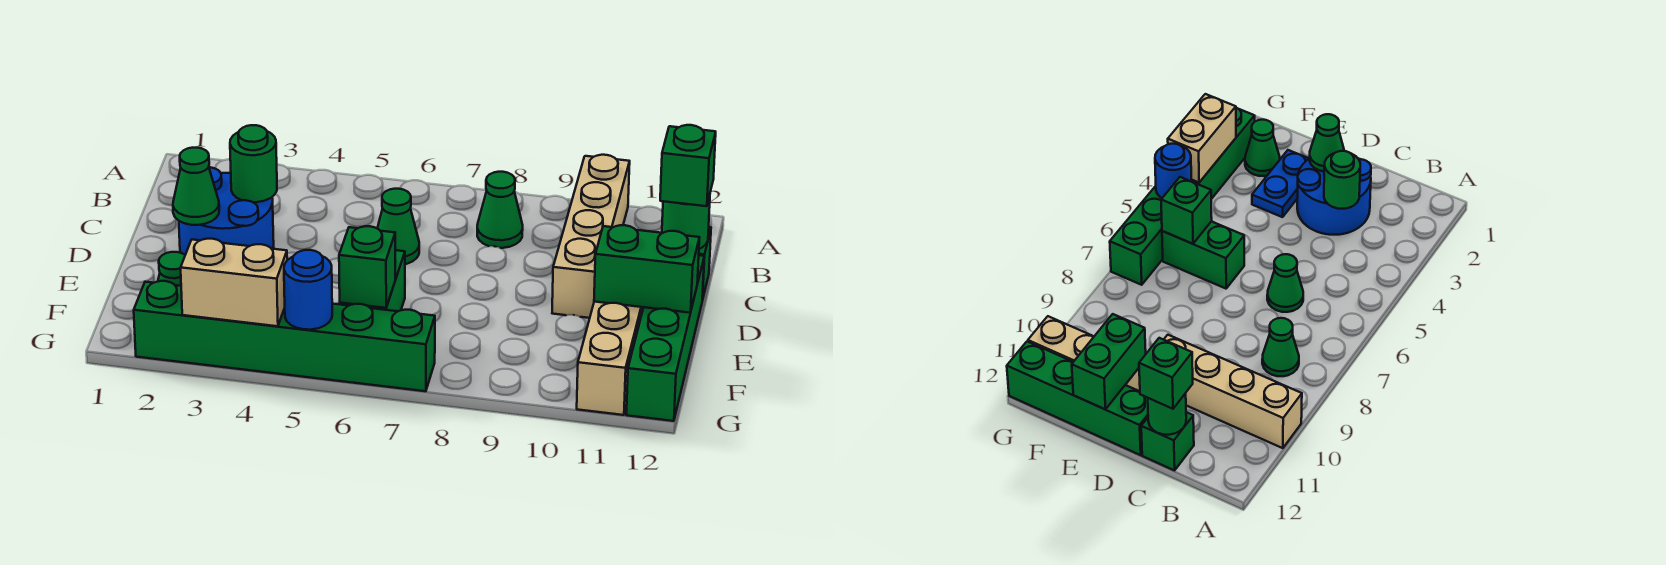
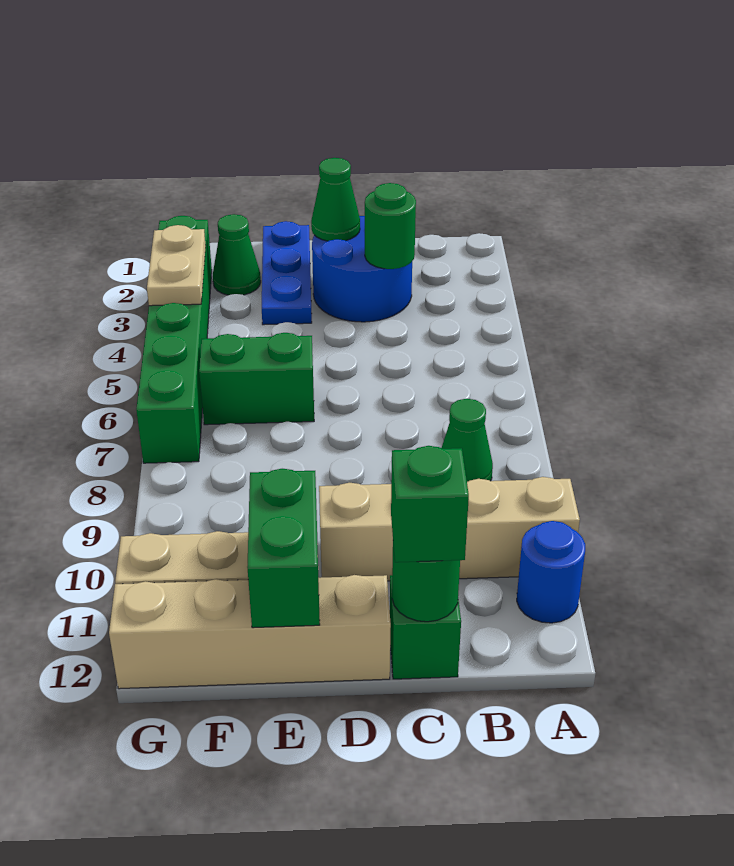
green 1x1 cone [377,189,419,264] -> none
green 1x4 brick [626,255,704,421] -> tan 1x4 brick [109,575,391,689]
blue 1x2 plate [1252,150,1309,217] -> blue 1x3 plate [262,221,312,325]
green 1x1 brick [339,226,395,308] -> none
tan 1x2 brick [181,239,287,326] -> tan 1x2 plate [147,225,206,306]
blue 1x1 round brick [284,250,332,330] -> blue 1x1 round brick moved to [517,521,585,623]

